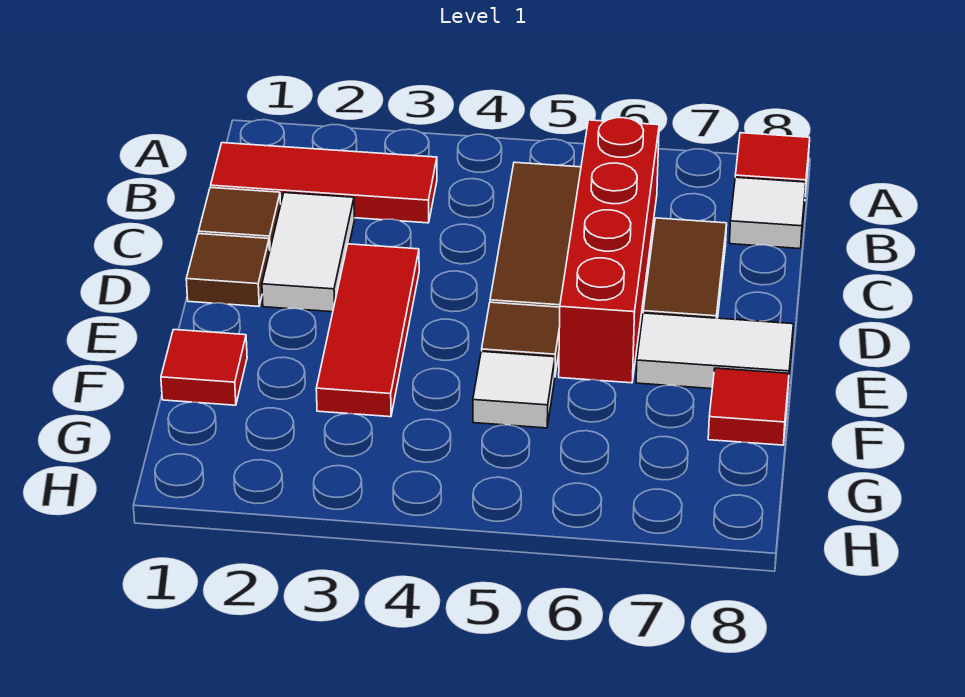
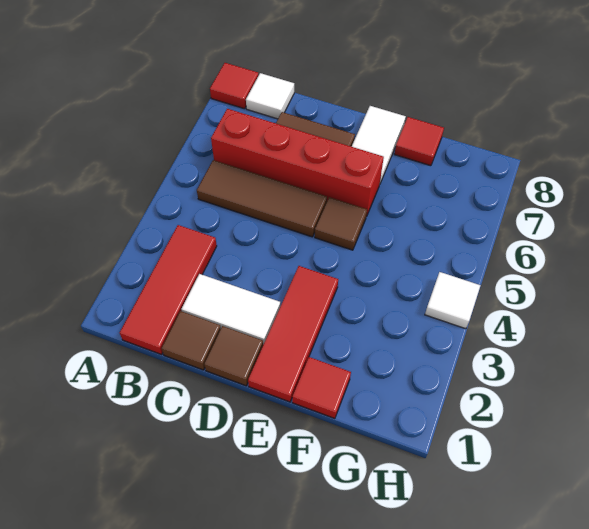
red 1x3 tile [316,244,419,417] -> red 1x3 tile turned to [248,266,338,402]
white 1x1 tile [473,351,555,428] -> white 1x1 tile moved to [425,272,481,329]

